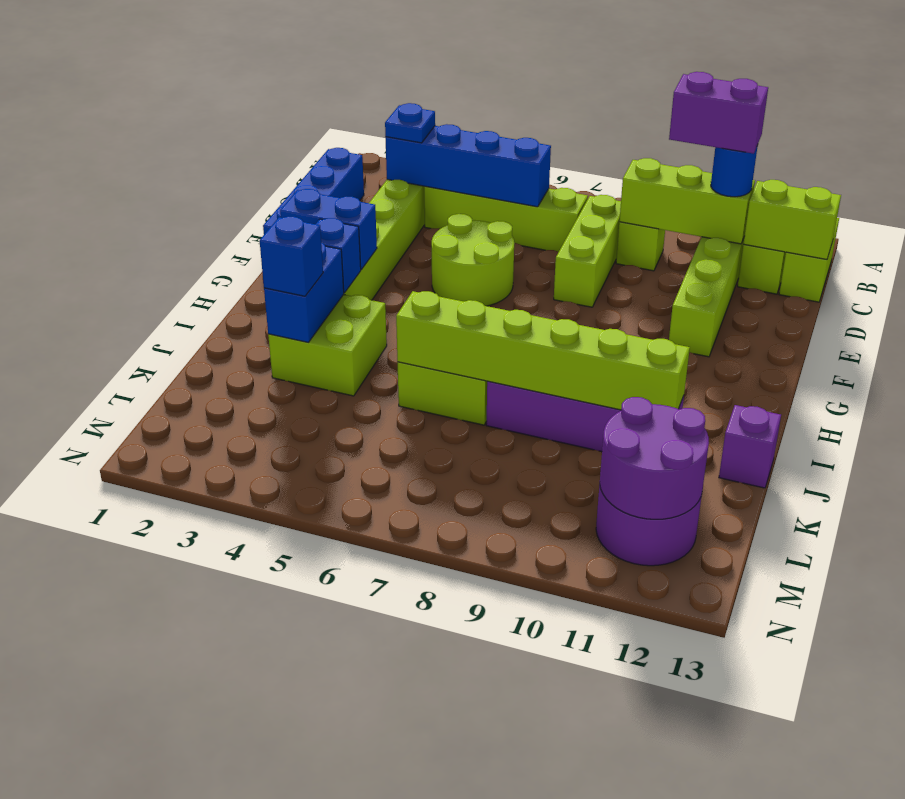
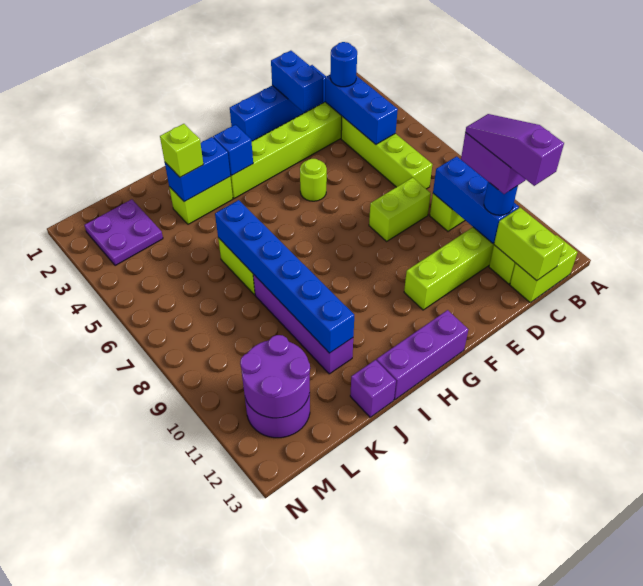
blue 1x4 brick [385,124,551,207] -> blue 1x3 brick [325,75,398,144]
blue 1x1 plate [385,103,435,143] -> blue 1x1 round brick [330,42,357,87]
lime 1x3 brick [554,195,621,307] -> lime 1x2 brick [369,178,431,241]
lime 1x3 brick [619,158,755,244] -> blue 1x3 brick [433,156,519,243]
none -> purple 1x3 slope [465,114,564,186]
lime 2x2 round brick [432,214,514,306] -> lime 1x1 round brick [300,159,327,201]
blue 1x2 brick [280,189,377,270] -> blue 1x2 brick moved to [271,51,323,112]
none -> purple 1x3 brick [376,310,468,400]
lime 2x2 brick [268,295,387,396] -> lime 1x2 brick [169,177,233,224]
blue 1x1 brick [260,217,323,296] -> lime 1x1 brick [160,124,203,177]
lime 1x6 brick [396,291,690,410] -> blue 1x6 brick [215,200,354,353]
none -> purple 2x2 plate [85,199,163,266]

